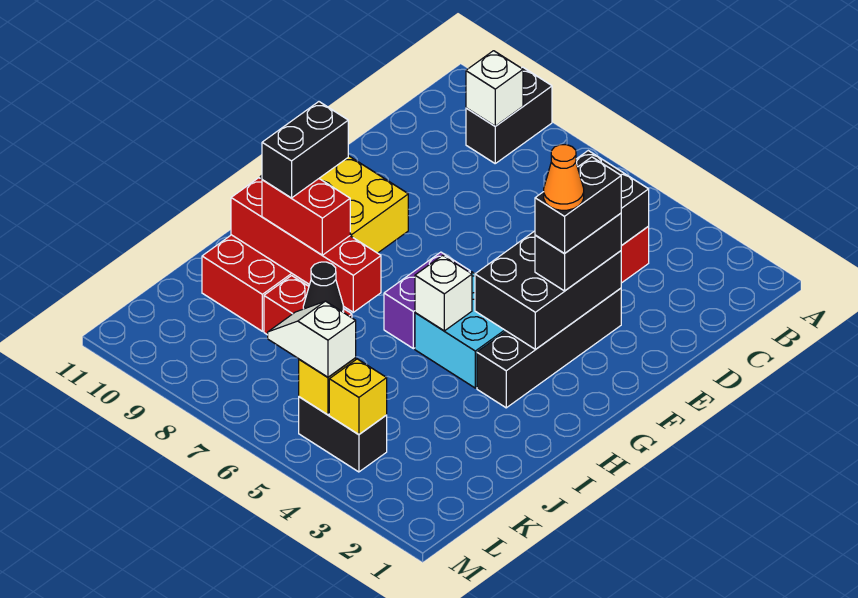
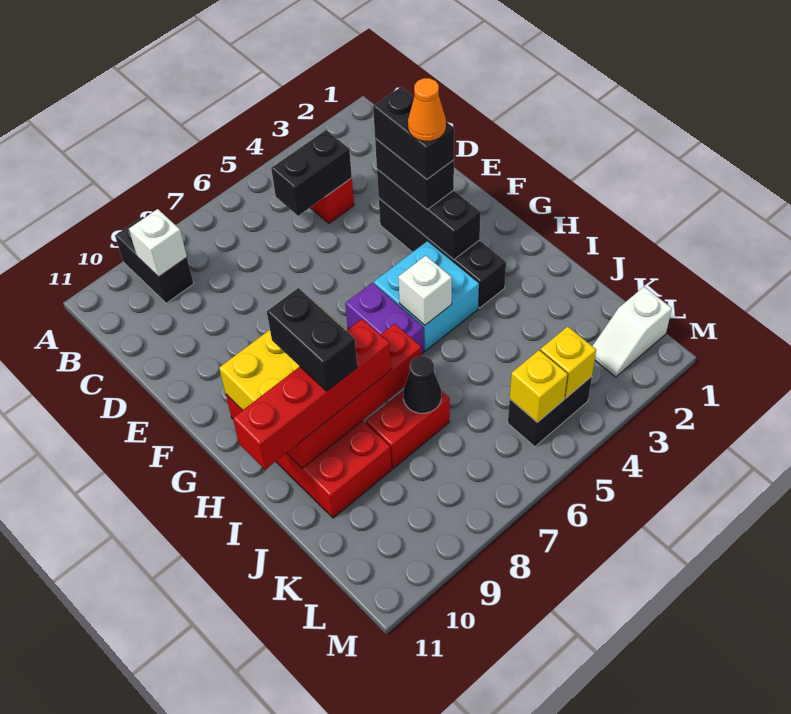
black 2x3 brick [475,231,621,349] -> black 1x3 brick [377,169,480,260]
red 1x2 brick [262,179,350,255] -> red 1x4 brick [233,319,391,470]
white 1x2 slope [268,301,356,377] -> white 1x2 slope moved to [593,287,672,377]

